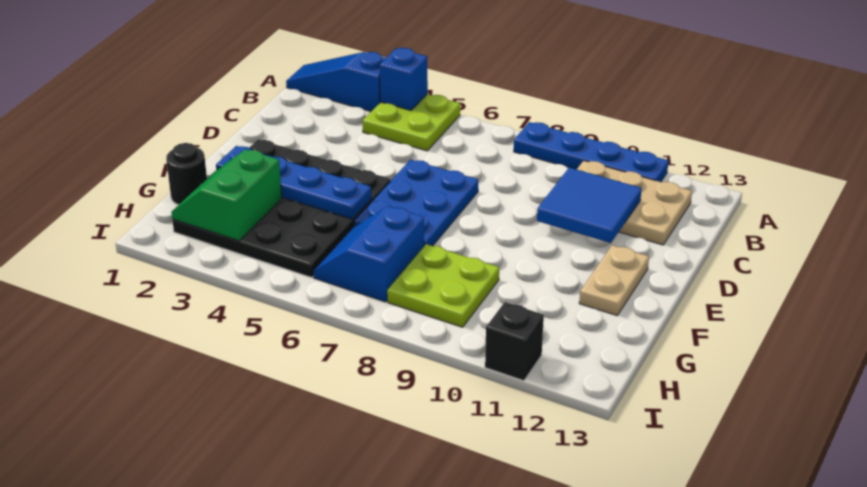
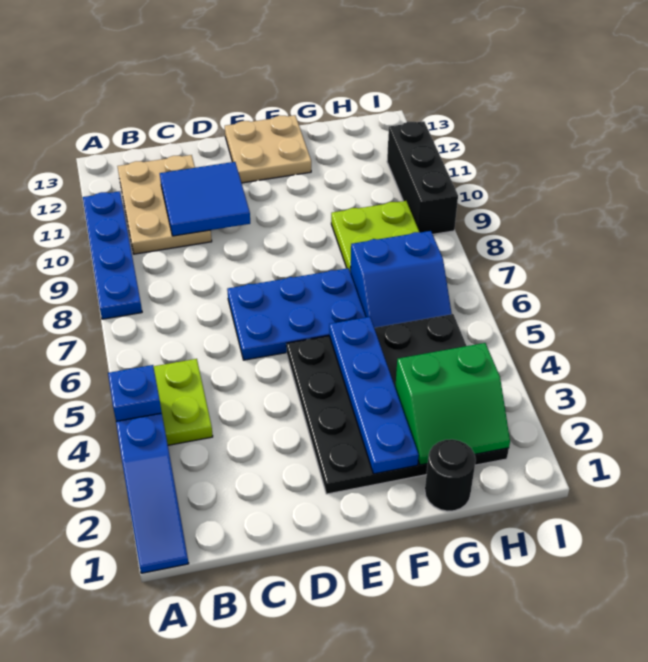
tan 1x2 plate [579,245,649,316] -> tan 2x2 plate [225,115,311,183]
black 1x1 brick [485,302,544,381] -> black 1x3 brick [387,121,458,234]

